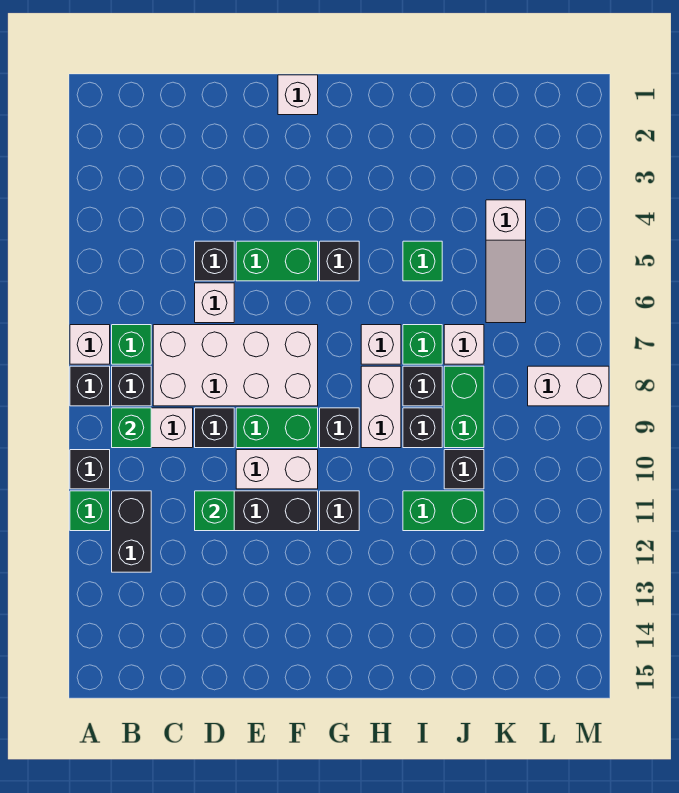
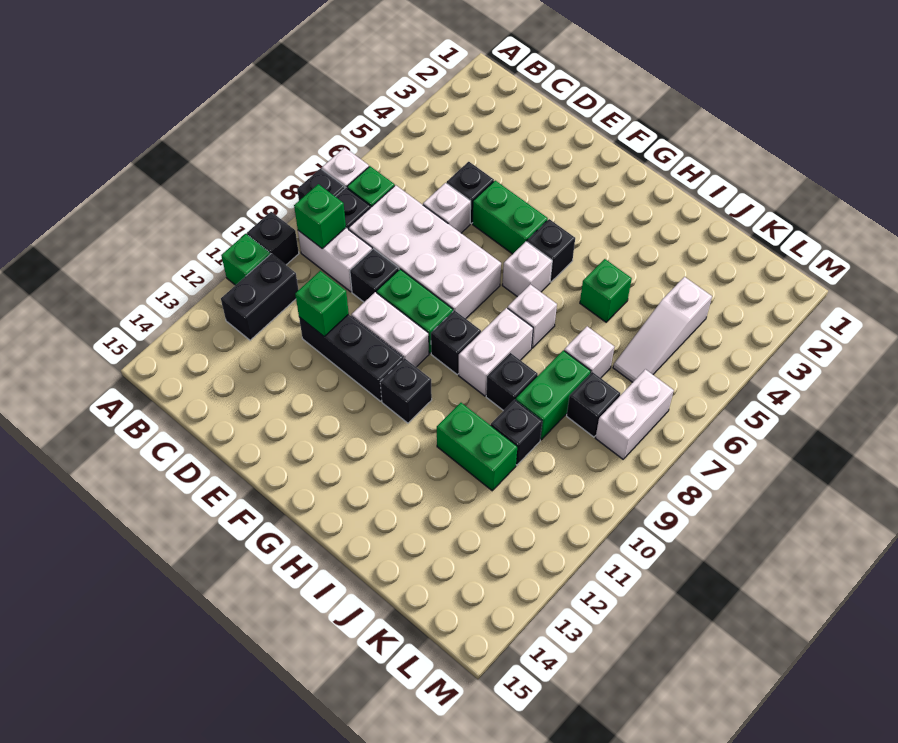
white 1x1 brick [278,75,318,115] -> white 1x1 brick moved to [502,242,552,297]
green 1x1 brick [403,325,442,364] -> none
black 1x1 brick [403,366,442,406] -> black 1x1 brick moved to [567,372,620,437]
white 1x2 brick [528,366,609,406] -> white 1x2 brick turned to [596,369,674,459]

